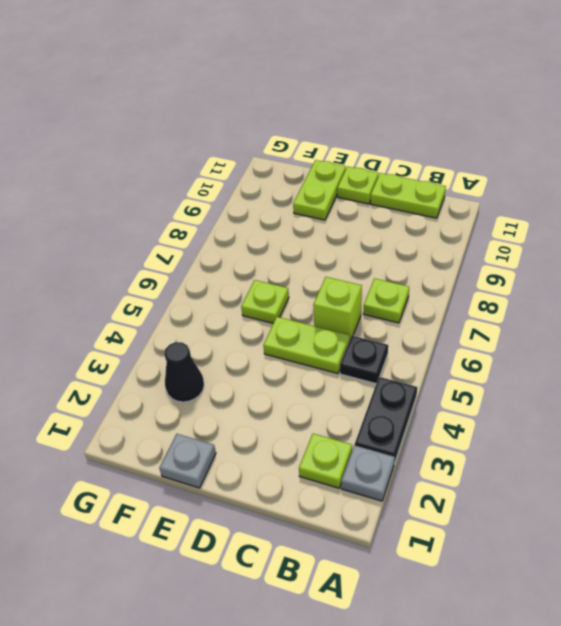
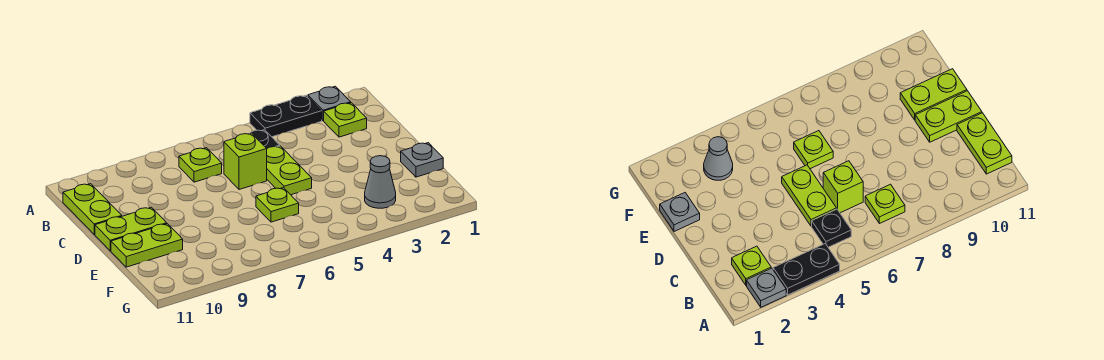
lime 1x1 plate [337,167,378,204] -> lime 1x2 plate [95,207,167,251]
black 1x1 cone [164,342,204,402] -> grey 1x1 cone [365,156,396,208]

